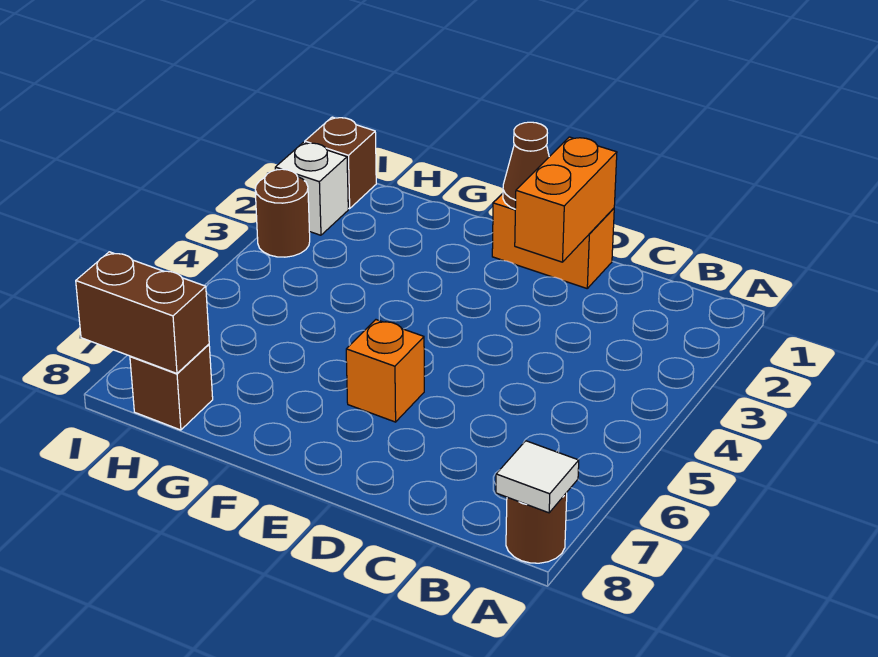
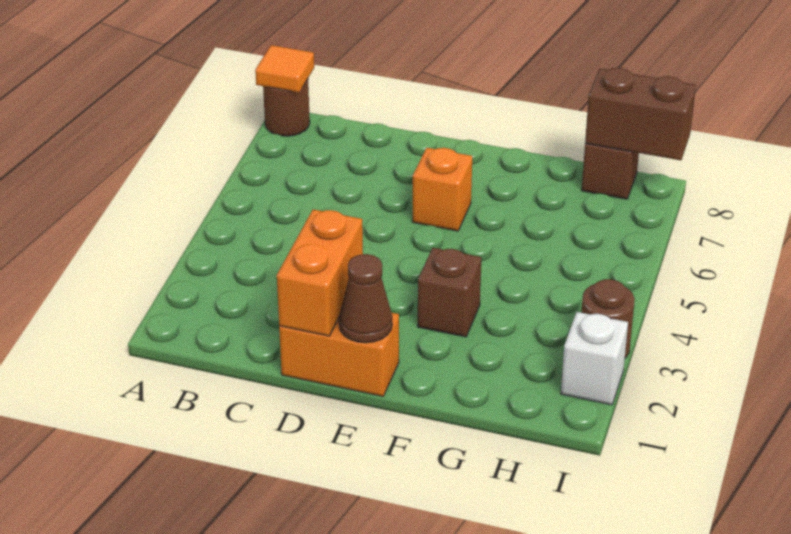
white 1x1 tile [496,441,579,513] -> orange 1x1 tile [255,45,314,92]
brown 1x1 brick [305,117,376,209] -> brown 1x1 brick moved to [418,248,481,337]

